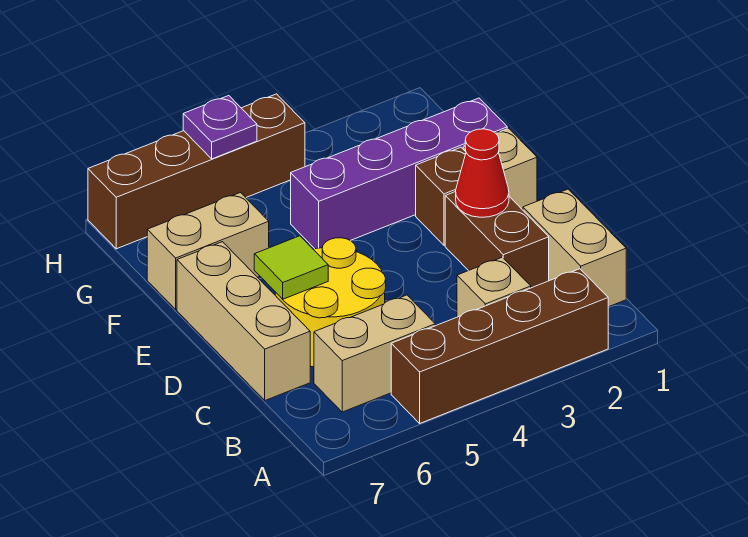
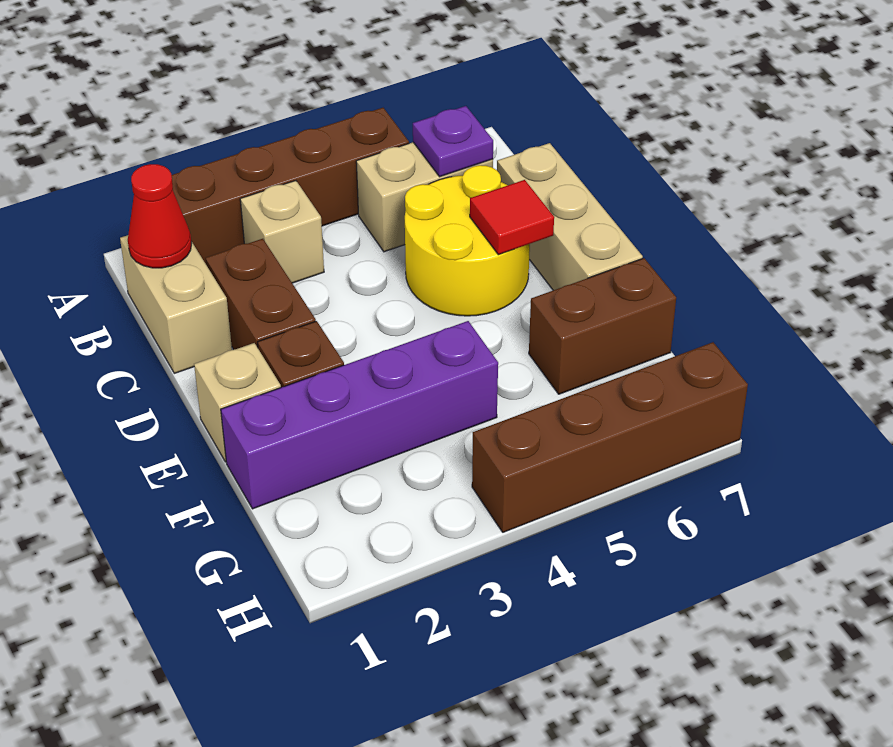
red 1x1 cone [456,129,509,217] -> red 1x1 cone moved to [128,164,191,268]
lime 1x1 tile [254,236,328,299] -> red 1x1 tile [470,180,554,255]
tan 1x2 brick [147,193,269,309] -> brown 1x2 brick [529,258,676,394]
purple 1x1 plate [183,96,257,159] -> purple 1x1 plate moved to [413,106,493,177]

